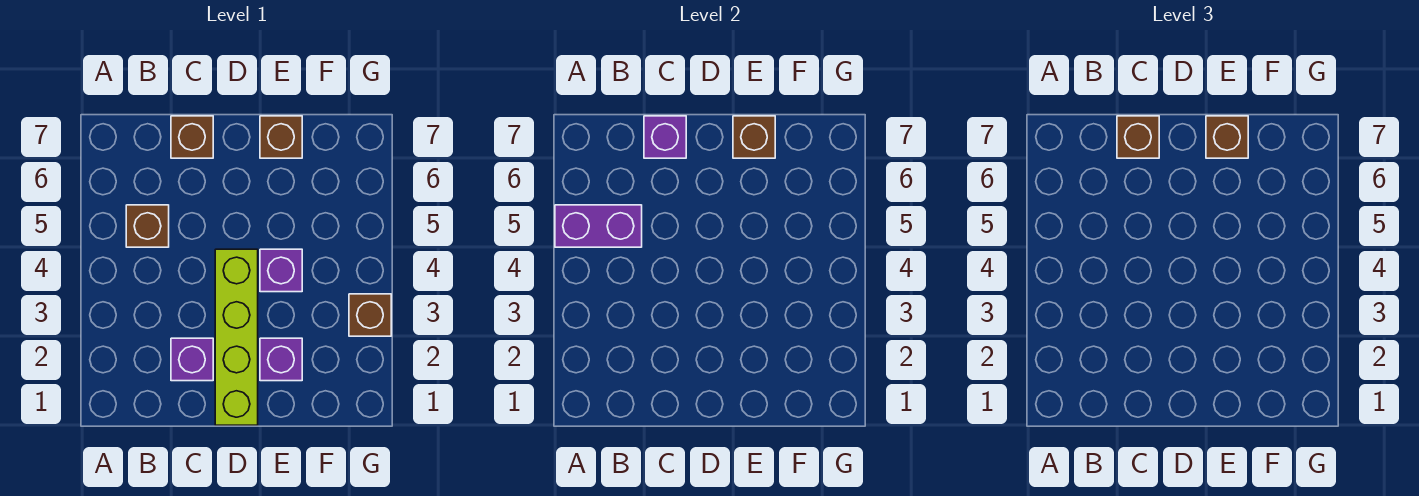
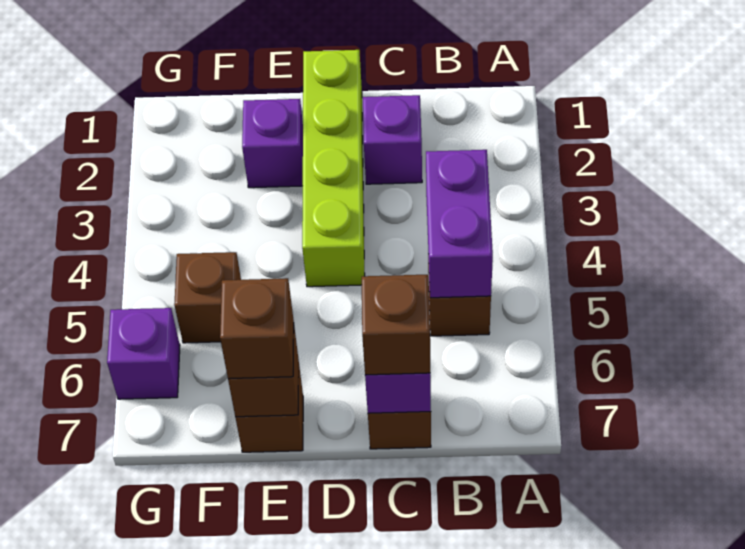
purple 1x2 brick [555,205,642,247] -> purple 1x2 brick turned to [426,150,493,298]
purple 1x1 brick [260,249,302,292] -> purple 1x1 brick moved to [107,308,180,399]
brown 1x1 brick [349,294,391,336] -> brown 1x1 brick moved to [174,252,241,343]

